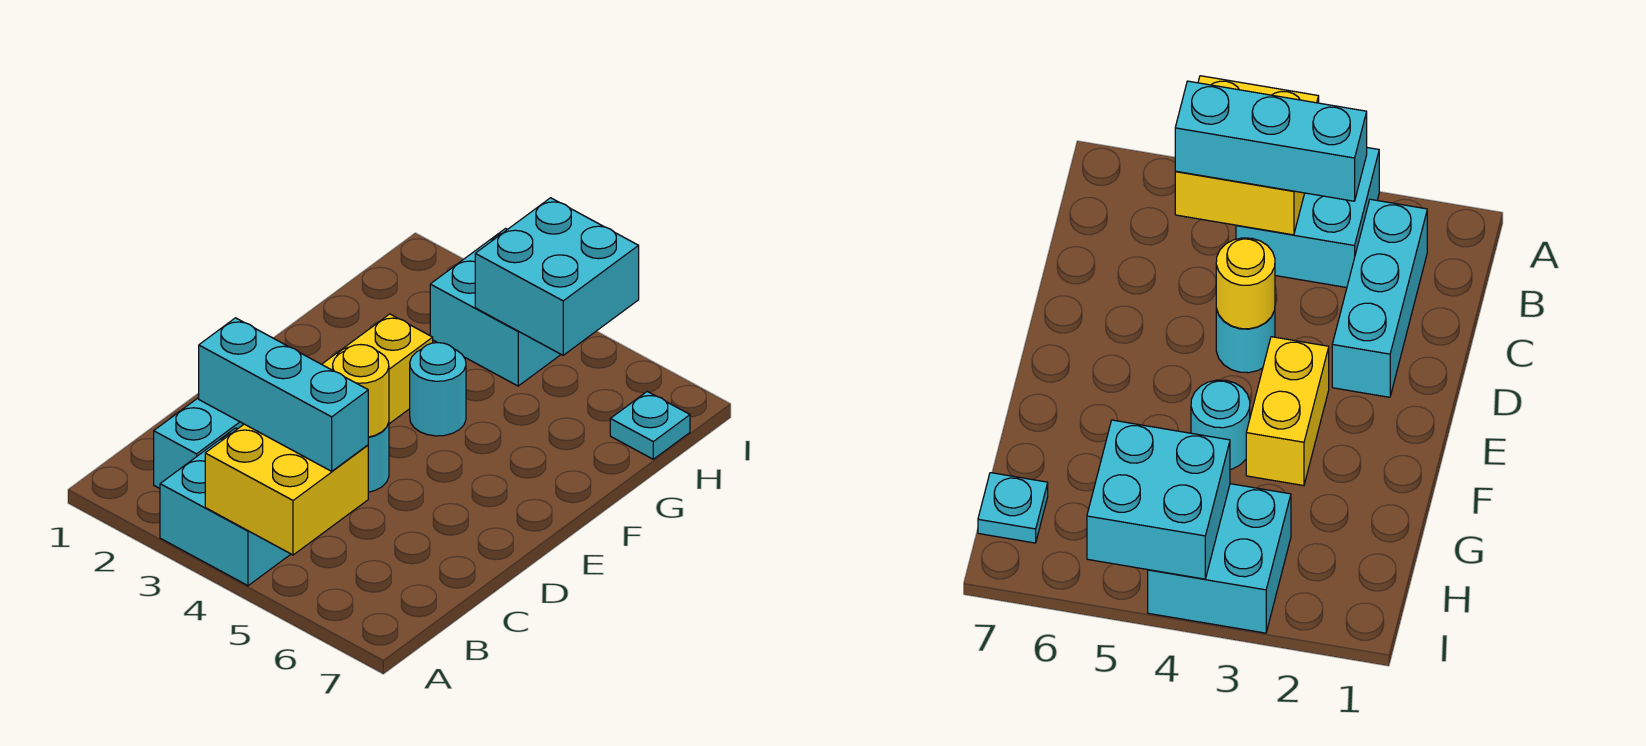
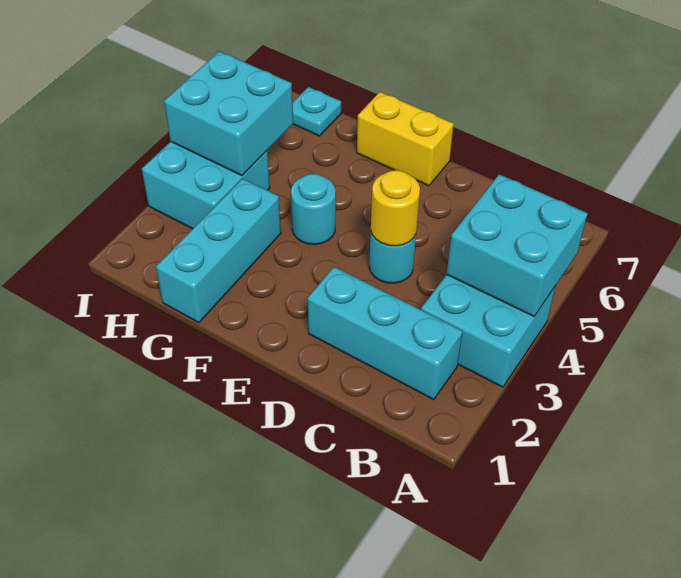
yellow 2x2 brick [205,424,368,555] -> cyan 2x2 brick [447,174,588,316]
cyan 1x3 brick [199,318,368,471] -> cyan 1x3 brick moved to [156,179,281,322]
yellow 1x2 brick [322,314,433,424] -> yellow 1x2 brick moved to [357,92,454,186]

